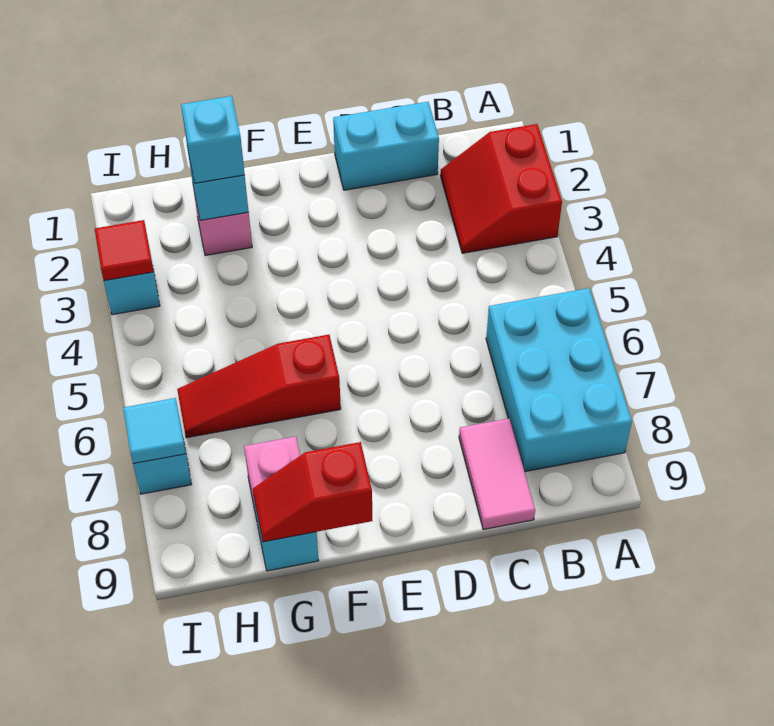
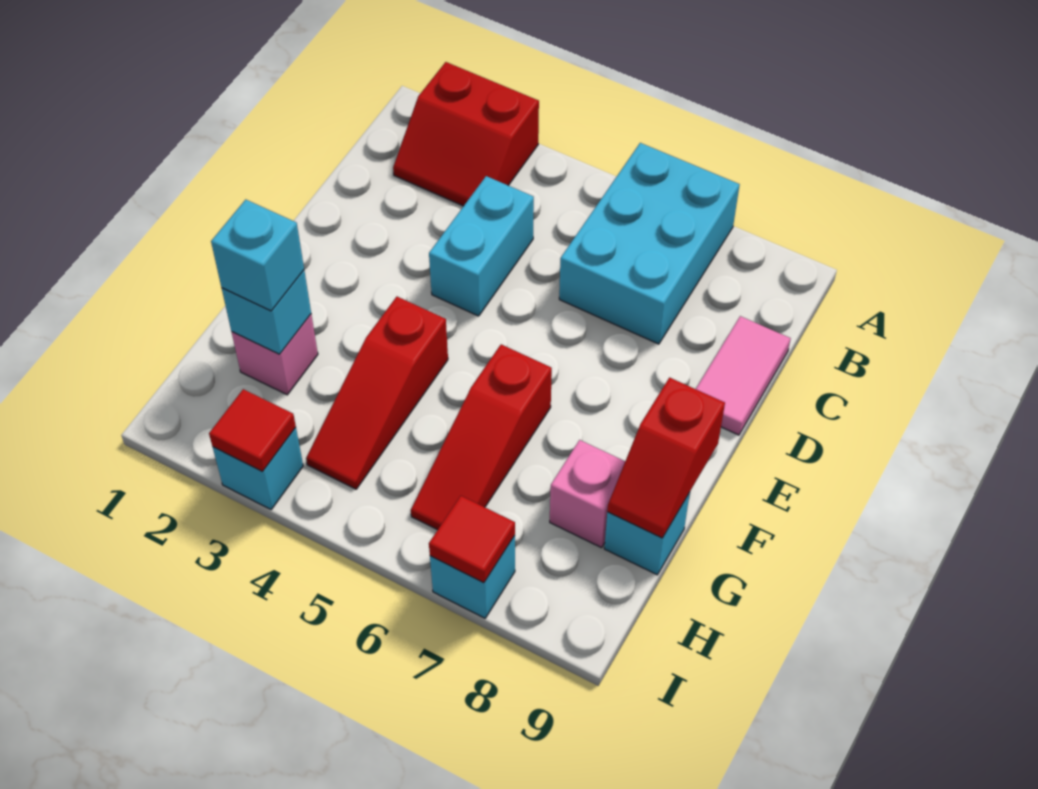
cyan 2x3 brick [486,288,632,472] -> cyan 2x3 brick turned to [559,143,740,344]
cyan 1x2 brick [333,102,439,190] -> cyan 1x2 brick moved to [429,176,534,316]
pink 1x2 tile [459,418,535,530] -> pink 1x2 tile turned to [696,316,791,435]
none -> red 1x3 slope [306,297,448,489]
cyan 1x1 tile [123,398,186,464] -> red 1x1 tile [429,496,515,583]

